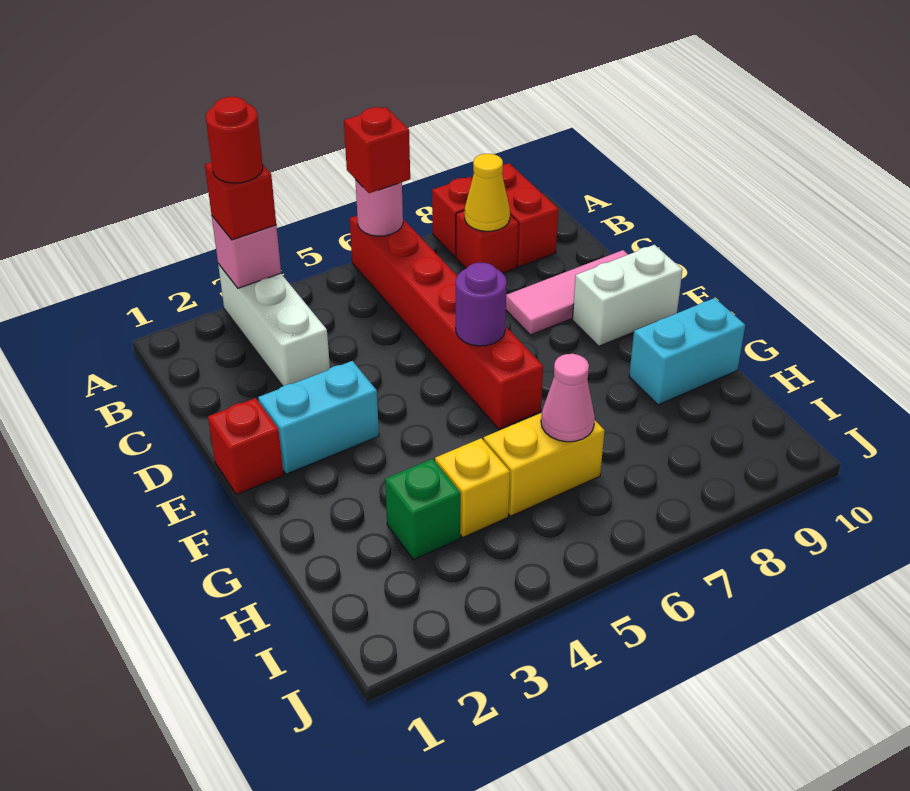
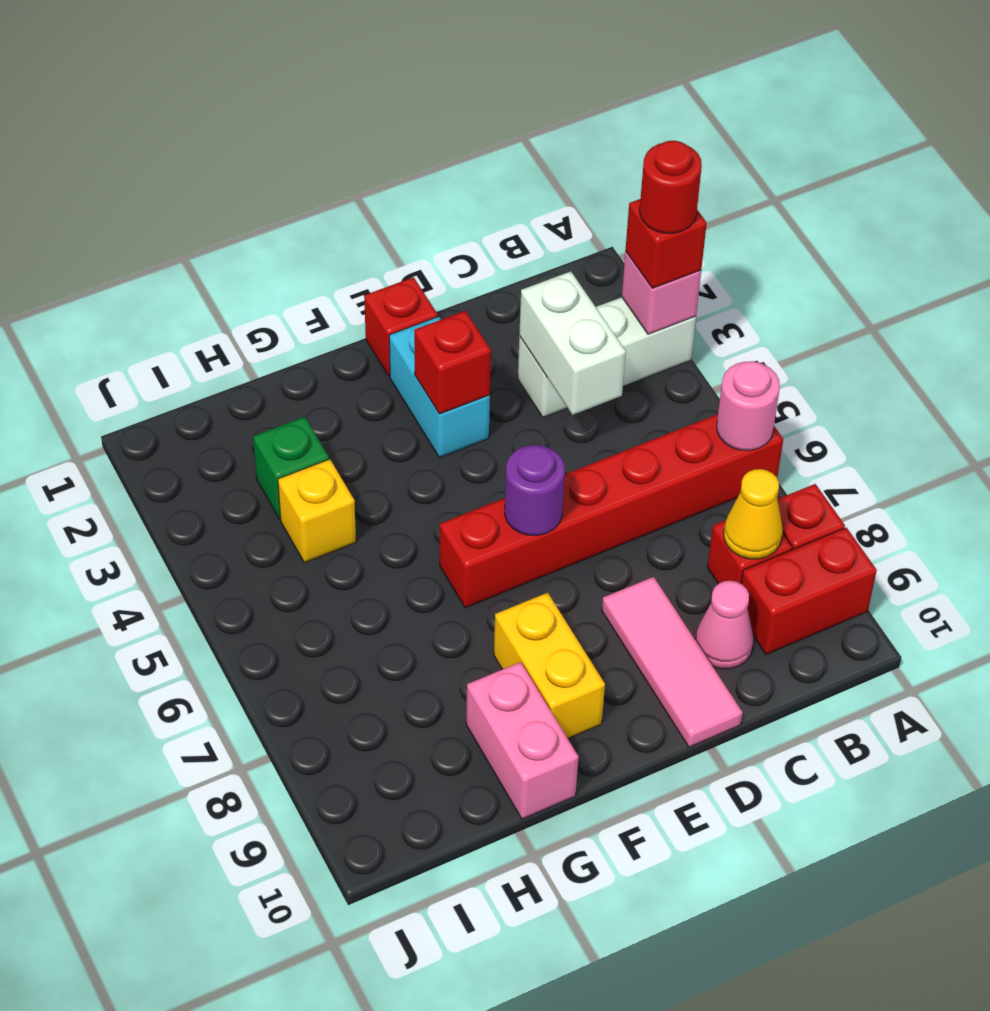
red 1x1 brick [344,107,410,193] -> red 1x1 brick moved to [414,311,491,414]
white 1x2 brick [572,245,682,346] -> white 1x2 brick moved to [519,271,626,415]
cyan 1x2 brick [629,298,745,405] -> pink 1x2 brick [466,662,578,819]
yellow 1x2 brick [484,413,604,516] -> yellow 1x2 brick moved to [494,593,605,738]
pink 1x1 cone [541,354,595,442] -> pink 1x1 cone moved to [695,581,754,669]

